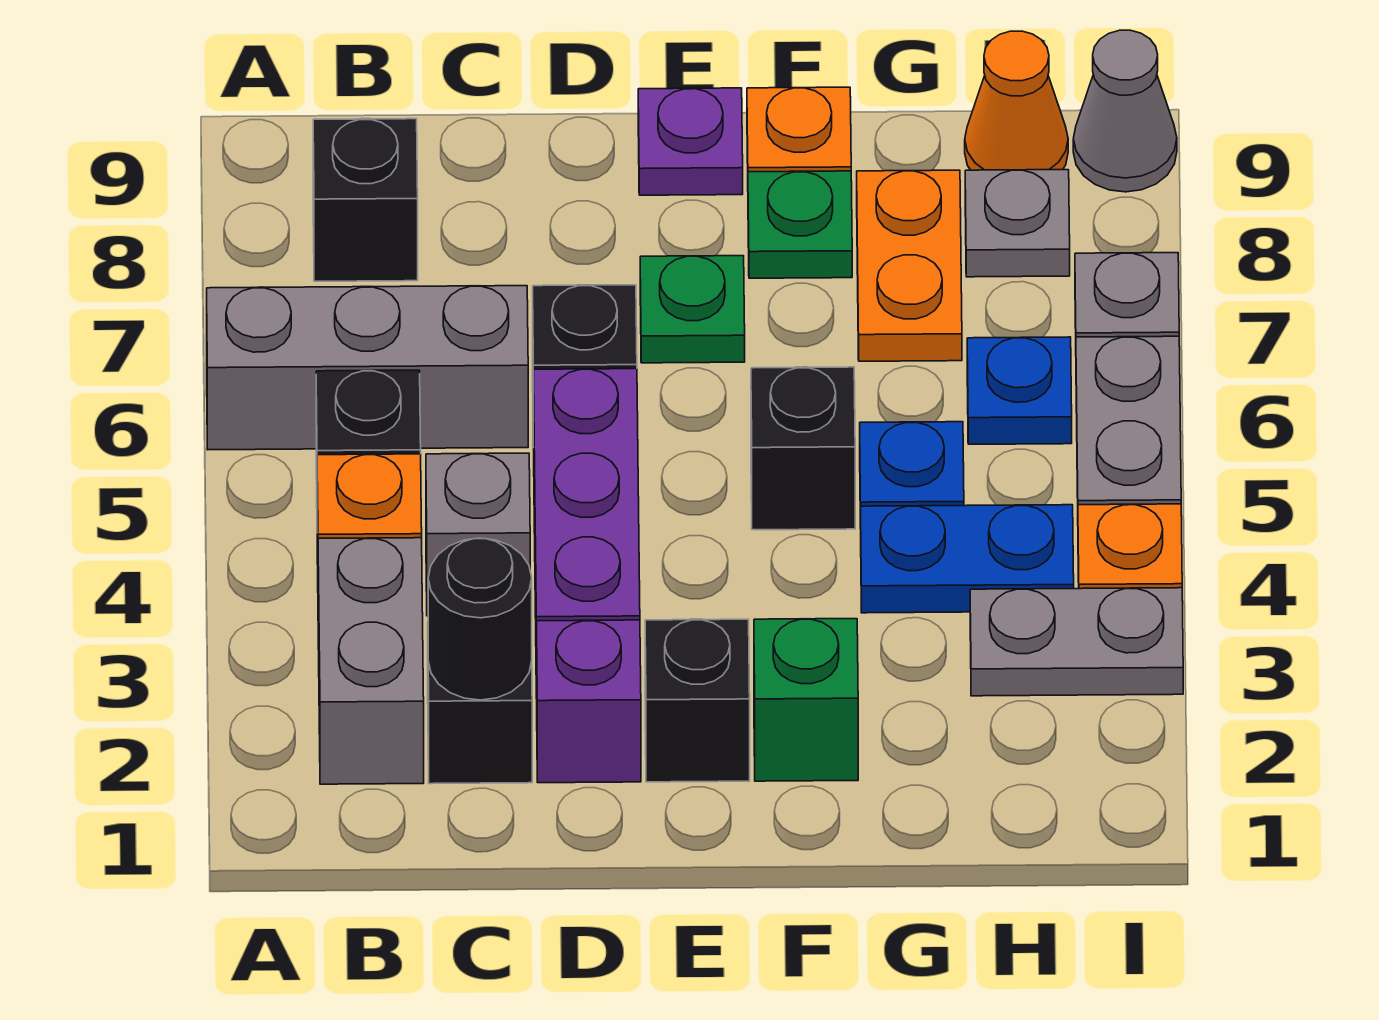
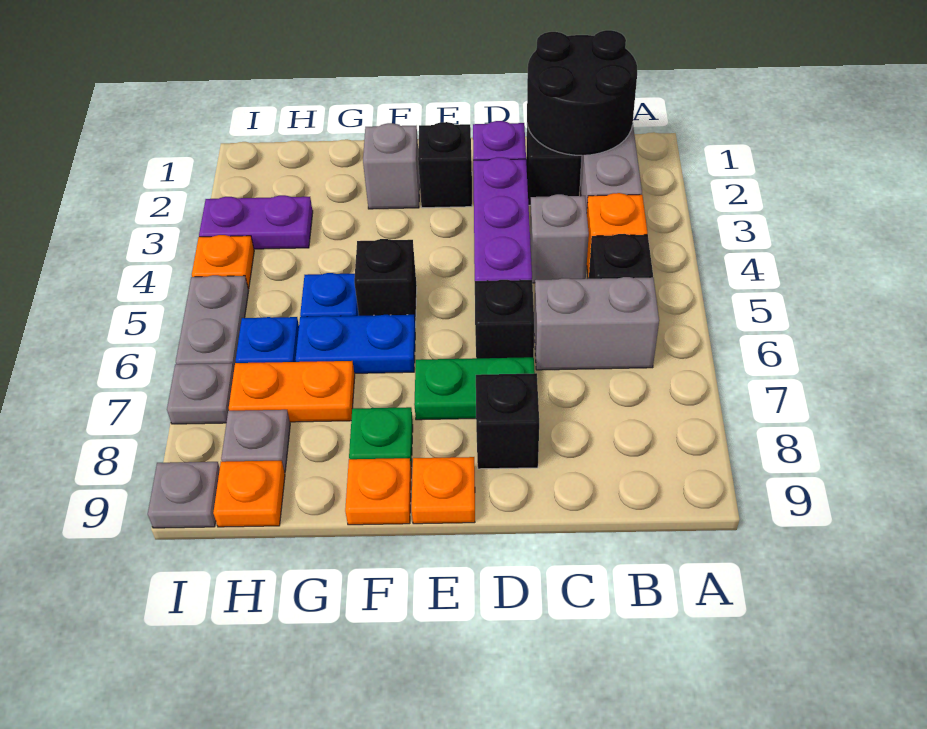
grey 1x3 brick [207,286,528,450] -> grey 1x2 brick [534,277,659,370]
black 1x1 brick [313,119,418,281] -> black 1x1 brick moved to [476,373,539,469]
black 1x1 round brick [428,538,532,700] -> black 2x2 round brick [527,30,637,155]
green 1x1 plate [640,256,745,363] -> green 1x2 plate [414,357,535,420]
purple 1x1 plate [638,88,743,195] -> orange 1x1 plate [412,457,475,524]
green 1x1 brick [754,619,858,781] -> grey 1x1 brick [363,123,420,209]
blue 1x2 plate [861,505,1074,613] -> blue 1x2 plate moved to [296,315,415,373]
orange 1x2 plate [857,170,962,361] -> orange 1x2 plate turned to [229,361,355,422]
grey 1x2 plate [970,588,1183,696] -> purple 1x2 plate [199,195,313,249]
orange 1x1 cone [965,31,1068,170] -> orange 1x1 plate [213,461,285,527]
grey 1x1 cone [1073,30,1177,192] -> grey 1x1 plate [148,462,220,528]

